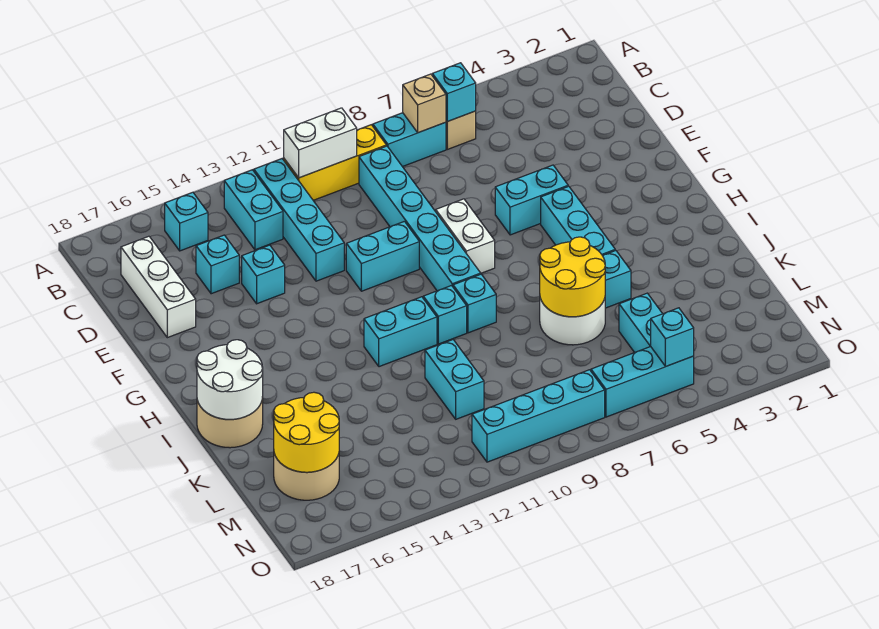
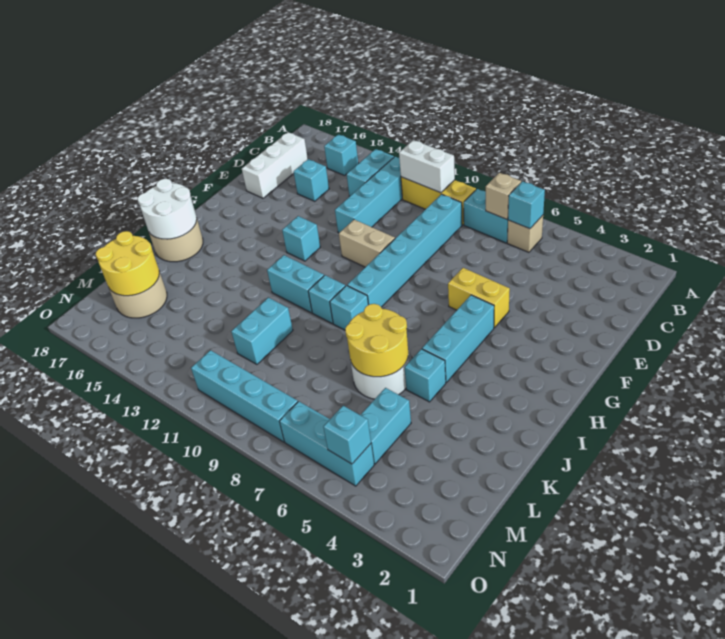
cyan 1x1 brick [242,245,285,304] -> cyan 1x1 brick moved to [282,216,320,261]
cyan 1x2 brick [495,165,568,235] -> yellow 1x2 brick [448,268,510,328]
white 1x2 brick [436,199,495,273] -> none
cyan 1x2 brick [346,221,419,291] -> tan 1x2 brick [339,220,395,267]

